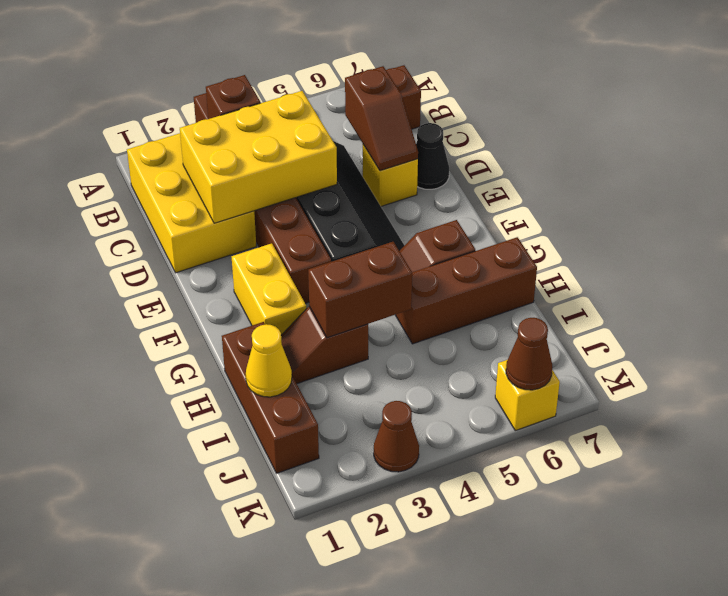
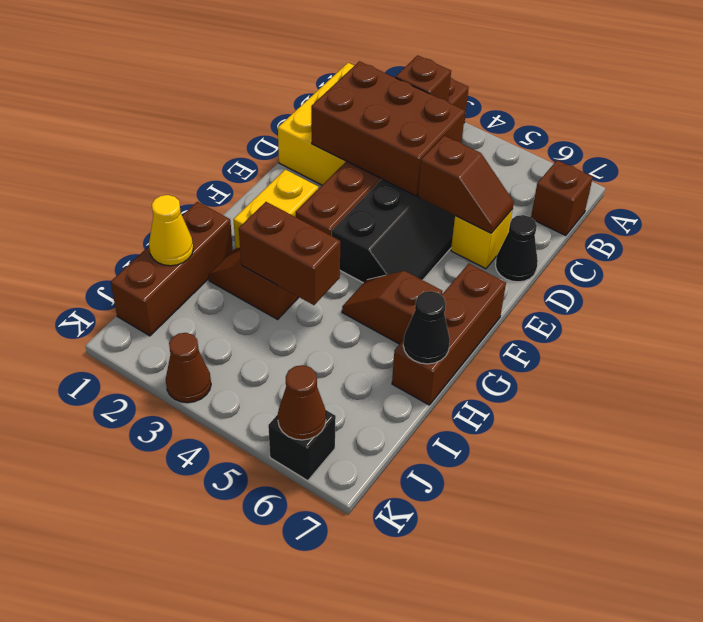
yellow 2x3 brick [180,91,337,223] -> brown 2x3 brick [311,61,465,196]
brown 1x2 slope [345,66,418,171] -> brown 1x2 slope turned to [418,136,514,233]
brown 1x3 brick [396,237,537,344] -> brown 1x3 brick turned to [392,264,506,405]
none -> black 1x1 cone [403,291,450,364]
yellow 1x1 brick [495,360,560,431] -> black 1x1 brick [268,410,336,481]

